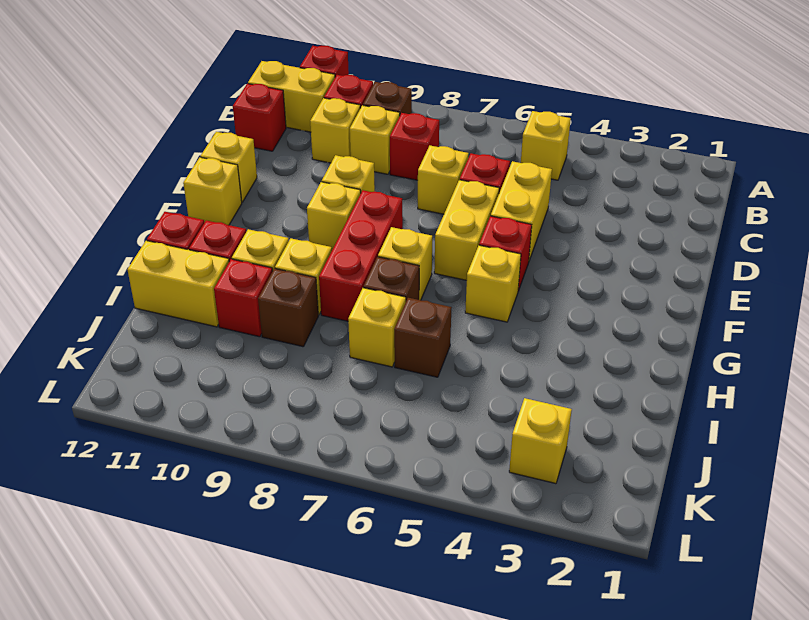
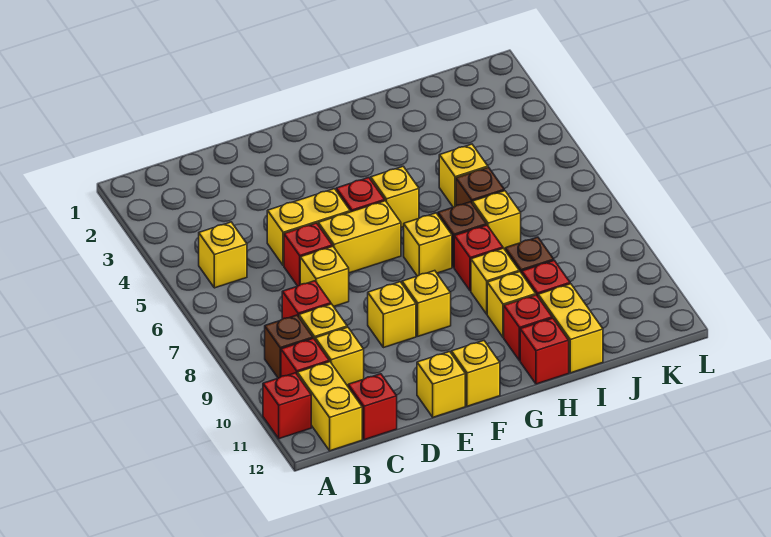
red 1x3 brick [319,190,403,321] -> red 1x1 brick [454,225,503,291]
yellow 1x1 brick [509,398,572,484] -> yellow 1x1 brick moved to [439,144,488,207]

